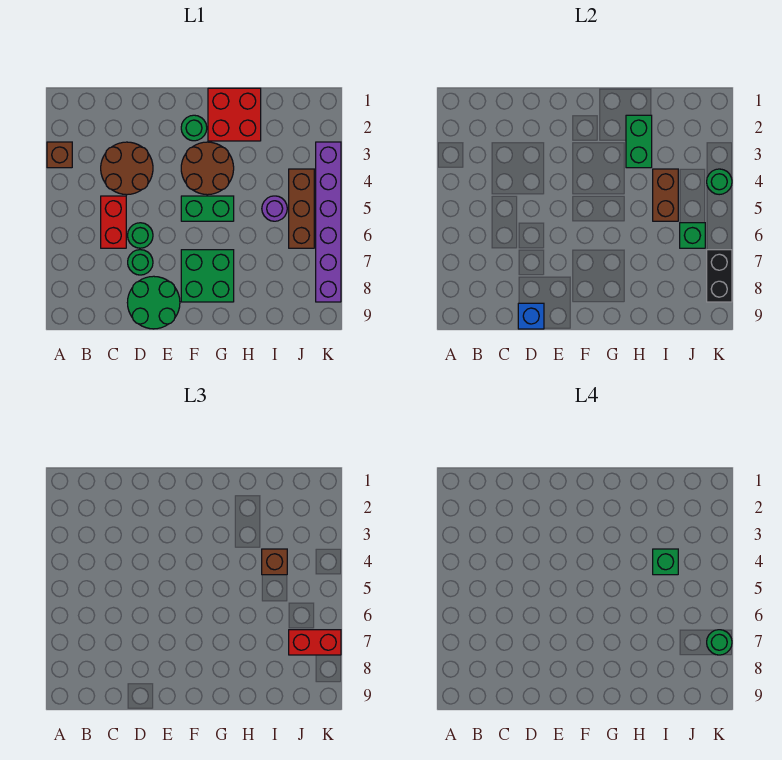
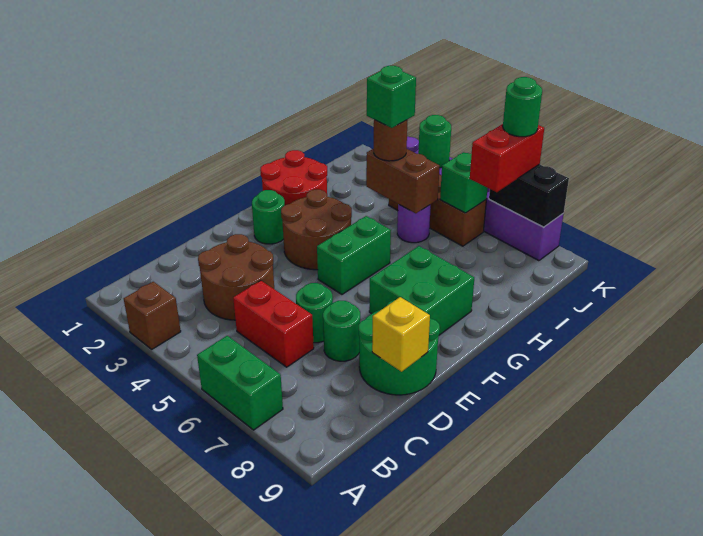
blue 1x1 brick [518,303,544,329] -> yellow 1x1 brick [372,297,430,372]
red 2x2 brick [208,88,261,141] -> red 2x2 round brick [260,150,327,205]
green 1x2 brick [626,115,652,168] -> green 1x2 brick moved to [197,336,283,430]
brown 1x1 brick [262,549,287,575] -> brown 1x1 round brick [374,120,408,161]

